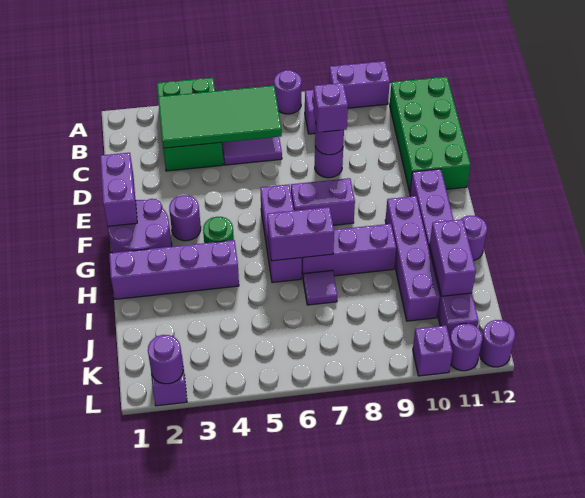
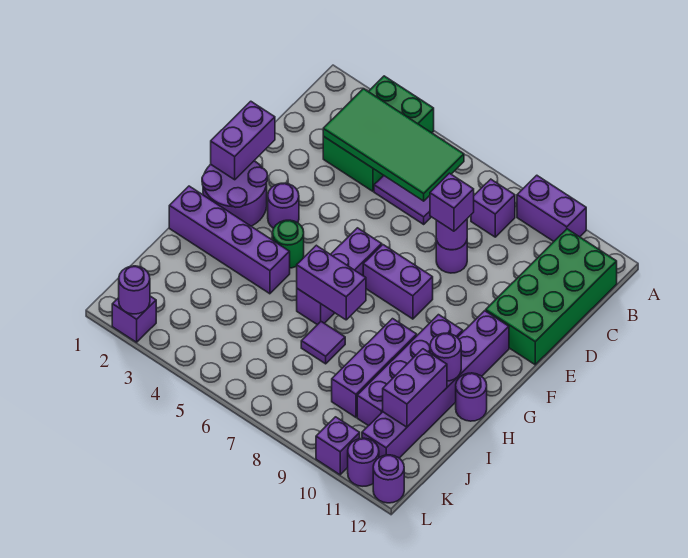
purple 1x1 round brick [274,70,302,114] -> purple 1x1 round brick moved to [430,333,461,381]
purple 1x3 brick [302,224,396,276] -> purple 1x3 brick turned to [332,319,417,417]

